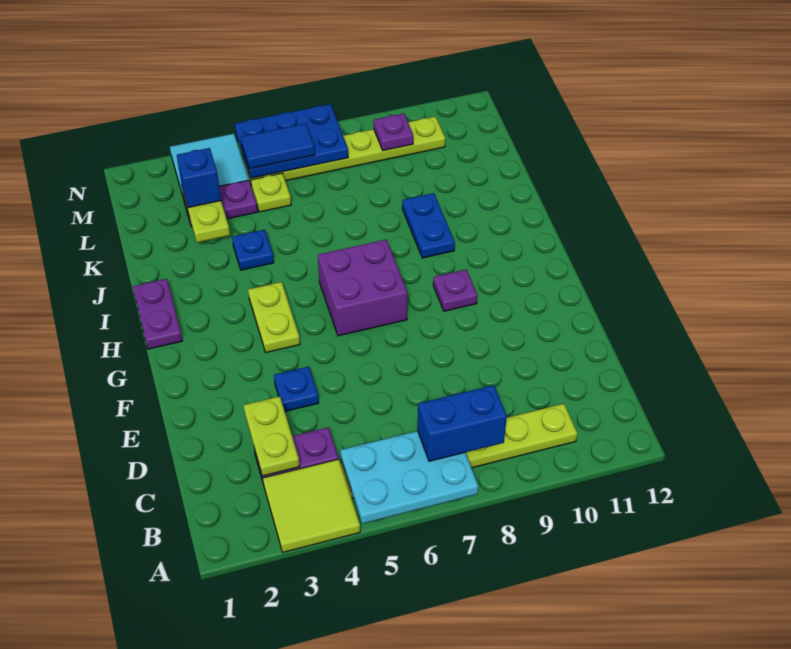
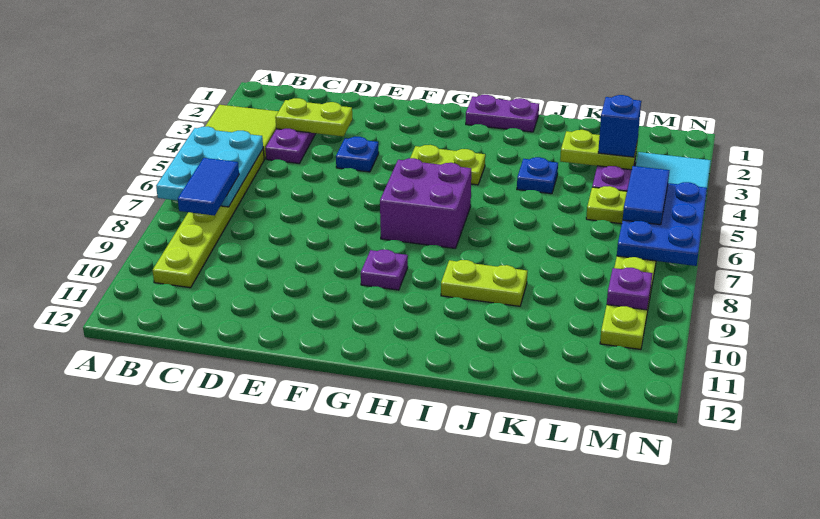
blue 1x2 brick [418,385,507,461] -> blue 1x2 tile [178,158,239,216]
blue 1x2 plate [402,193,455,258] -> lime 1x2 plate [441,260,527,306]

